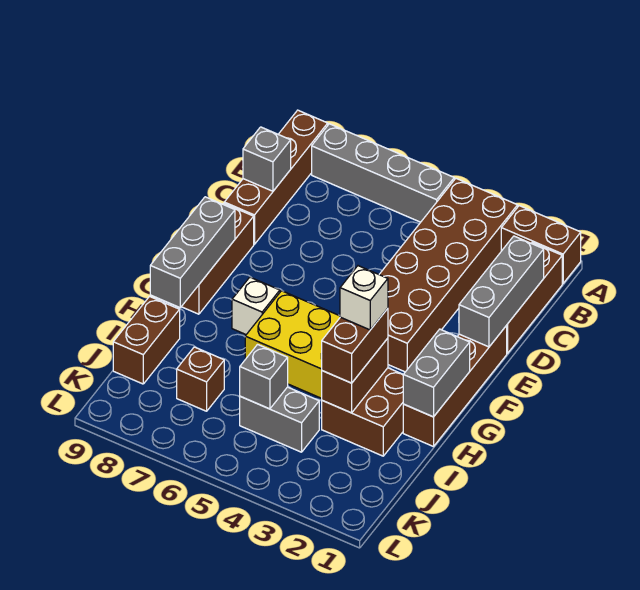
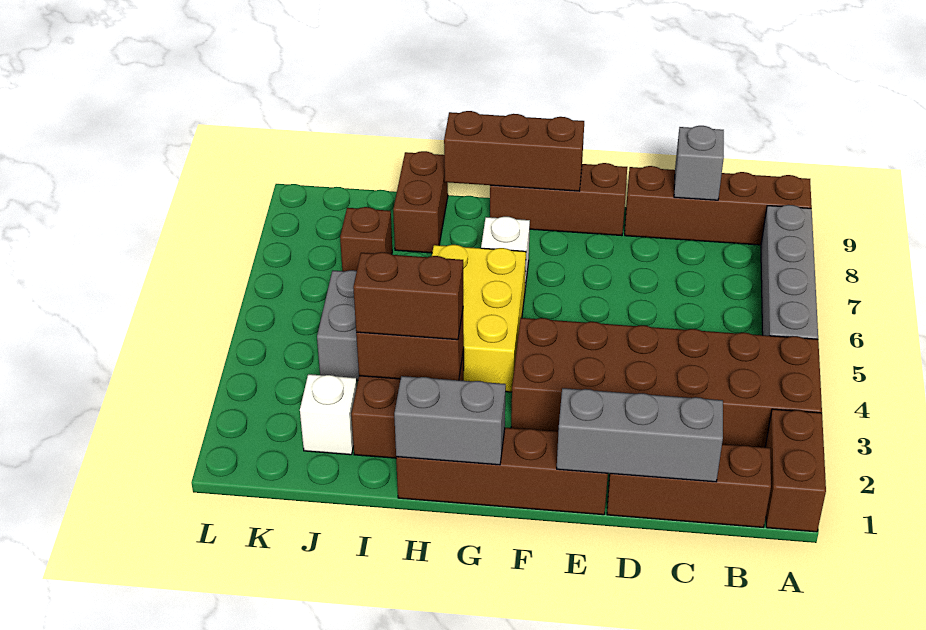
grey 1x3 brick [150,197,235,308] -> brown 1x3 brick [444,111,584,191]
white 1x1 brick [340,266,388,330] -> white 1x1 brick moved to [300,374,357,455]
brown 1x2 brick [113,297,180,384] -> brown 1x2 brick turned to [393,151,448,253]
grey 1x1 brick [240,345,288,409] -> none

